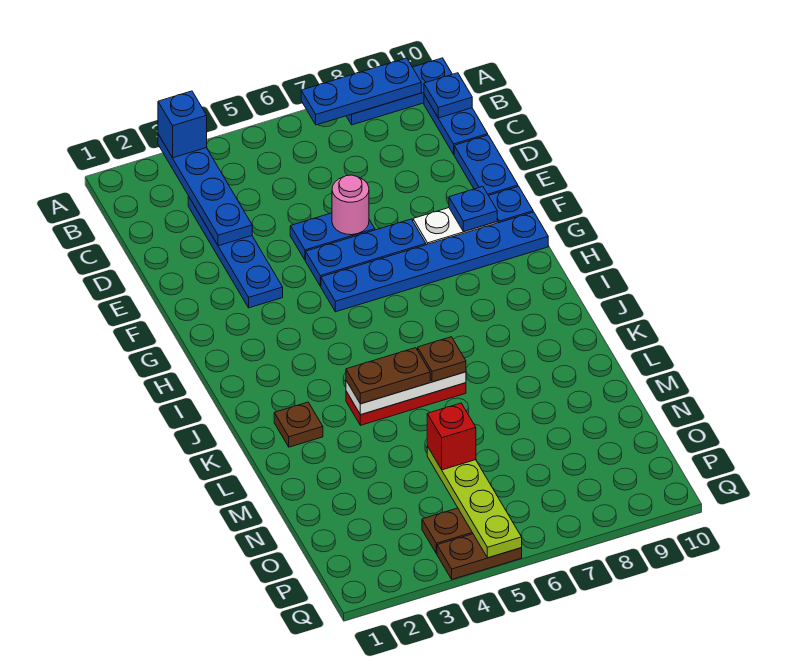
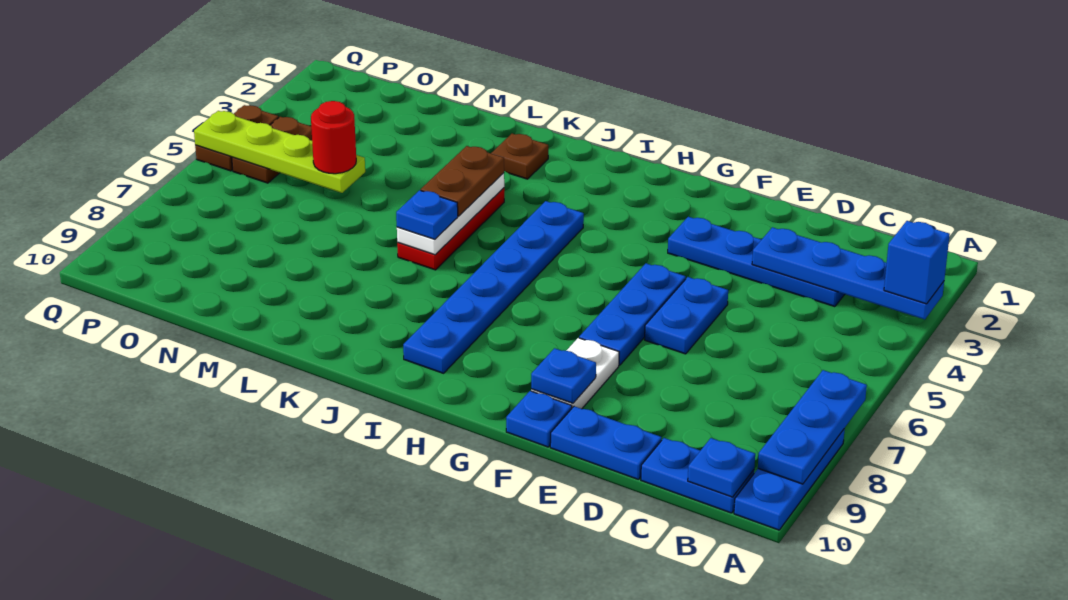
pink 1x1 round brick [332,175,369,235] -> none
blue 1x6 plate [321,212,548,312] -> blue 1x6 plate moved to [403,201,584,373]
brown 1x1 plate [418,337,466,382] -> blue 1x1 plate [396,190,458,239]
red 1x1 brick [427,403,476,470] -> red 1x1 round brick [311,101,356,174]

